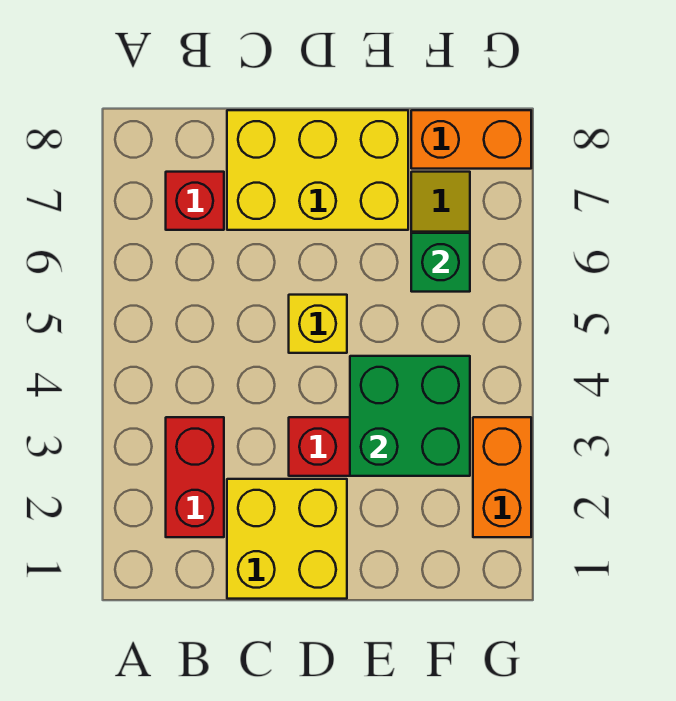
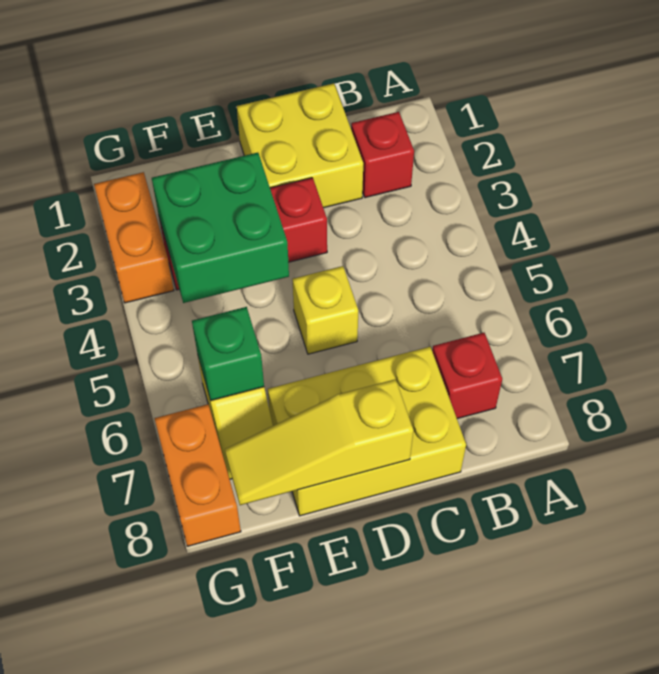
red 1x2 brick [166,417,224,537] -> red 1x1 brick [351,112,414,198]
none -> yellow 1x3 slope [225,379,414,505]
orange 1x2 brick [411,110,531,169] -> orange 1x2 brick turned to [154,404,241,546]

